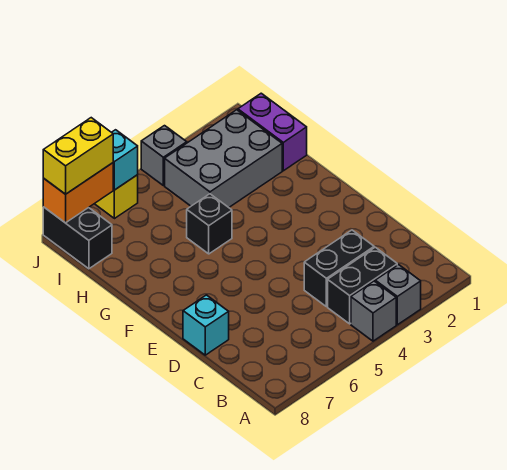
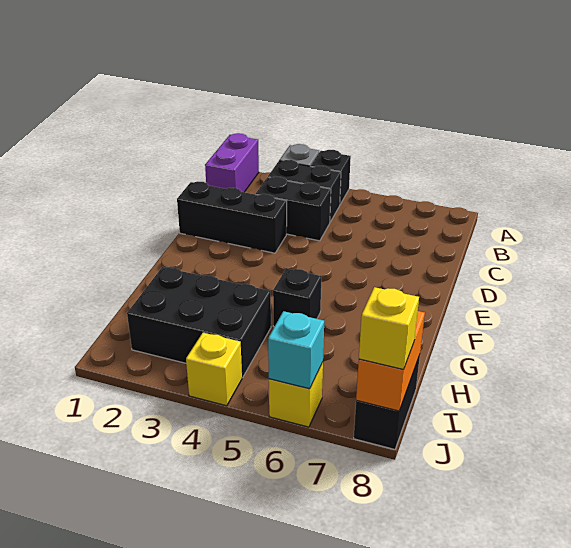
grey 1x1 brick [351,281,396,341] -> black 1x1 brick [311,150,351,204]
none -> black 1x3 brick [177,181,287,253]
cyan 1x1 brick [183,295,229,355] -> none
purple 1x2 brick [238,93,307,171] -> purple 1x2 brick moved to [205,133,259,192]
grey 2x3 brick [165,110,282,207] -> black 2x3 brick [127,267,271,377]
grey 1x1 brick [141,126,187,186] -> yellow 1x1 brick [186,333,242,406]
orange 1x2 brick [43,163,113,223] -> orange 1x2 brick turned to [356,311,425,411]
yellow 1x2 brick [43,118,113,194] -> yellow 1x1 brick [359,287,419,370]

